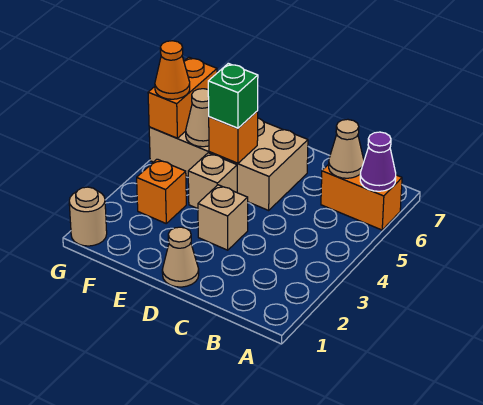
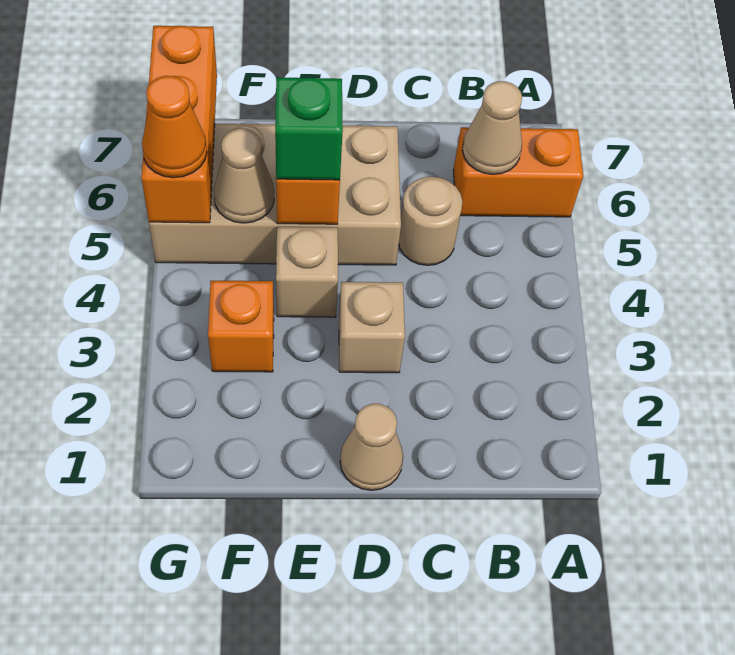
purple 1x1 cone [360,132,396,191] -> none
tan 1x1 round brick [69,187,107,246] -> tan 1x1 round brick moved to [399,177,463,265]
orange 1x2 brick [148,57,217,138] -> orange 1x3 brick [141,26,217,223]

